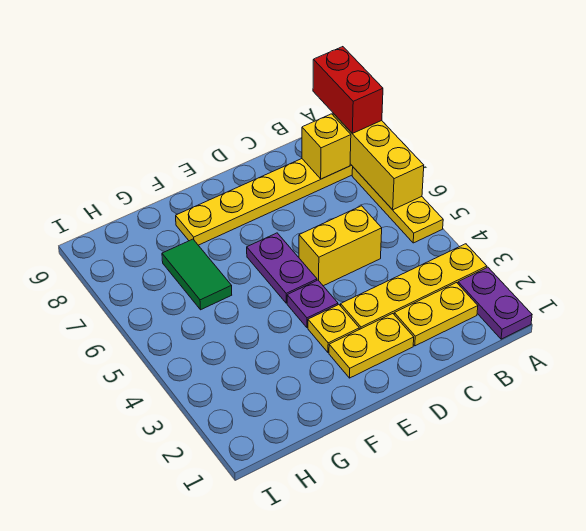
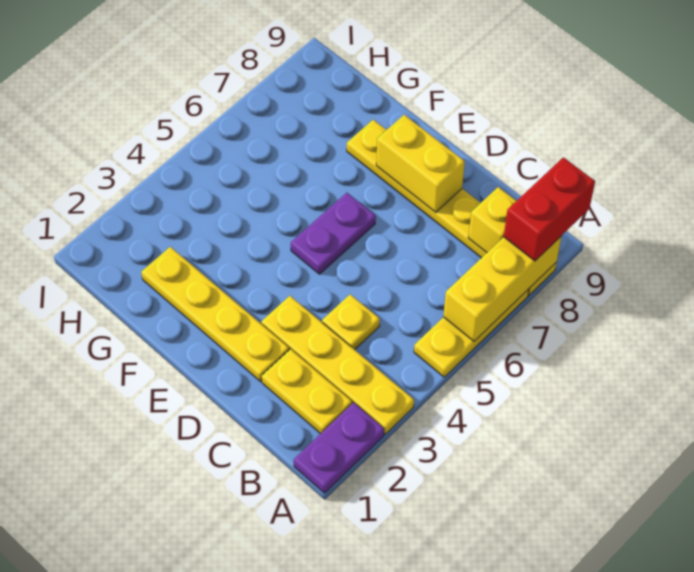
yellow 1x2 brick [299,206,382,286] -> yellow 1x2 brick moved to [376,115,465,212]
yellow 1x2 plate [329,314,414,378] -> yellow 1x4 plate [141,247,289,381]
yellow 1x1 plate [308,305,359,353] -> yellow 1x1 plate moved to [322,294,380,350]
purple 1x1 plate [287,280,338,328] -> none
green 1x2 tile [162,239,232,310] -> none

